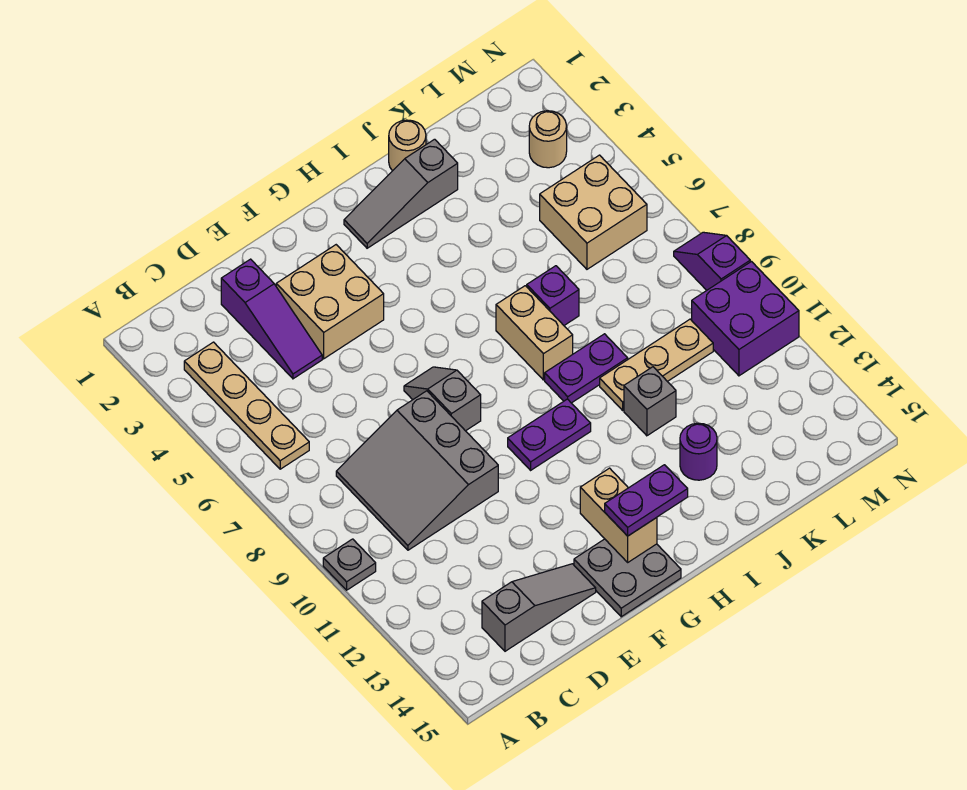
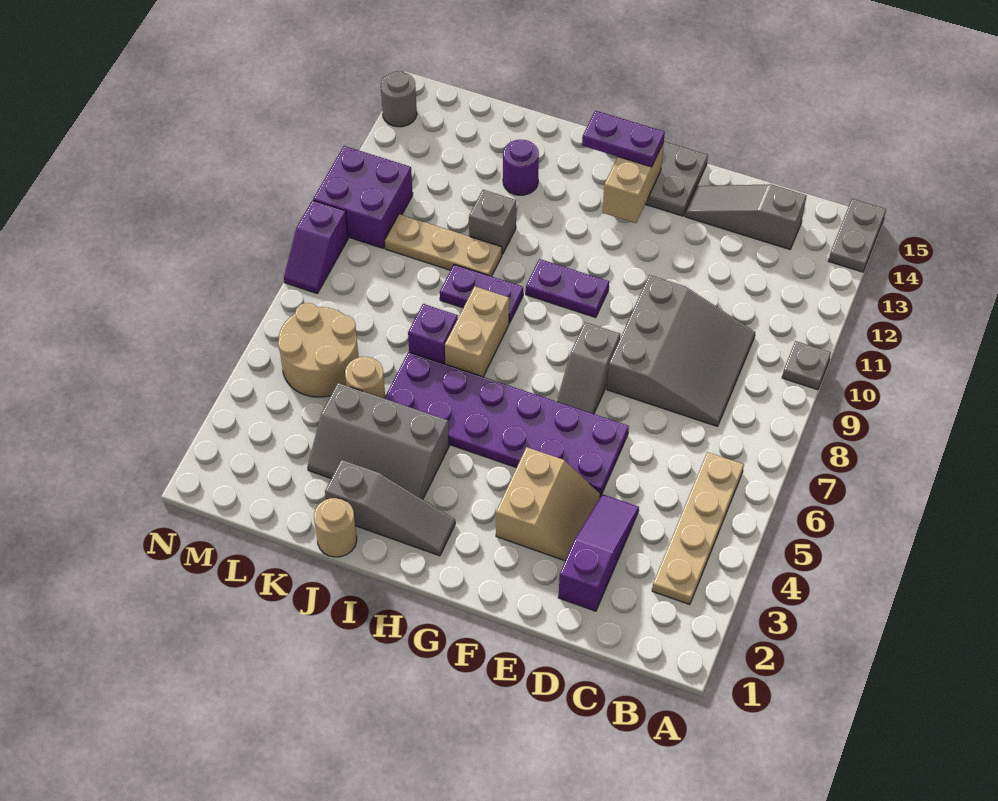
none -> grey 1x2 plate [829,199,886,272]
tan 2x2 brick [276,245,384,359] -> tan 2x2 slope [496,447,600,561]
none -> purple 2x6 plate [384,352,629,496]
none -> grey 2x3 slope [308,383,449,500]
tan 2x2 brick [540,155,647,269] -> tan 2x2 round brick [278,303,359,397]
tan 1x1 round brick [529,111,567,168] -> tan 1x1 round brick moved to [345,357,385,398]
none -> grey 1x1 round brick [381,71,417,127]

